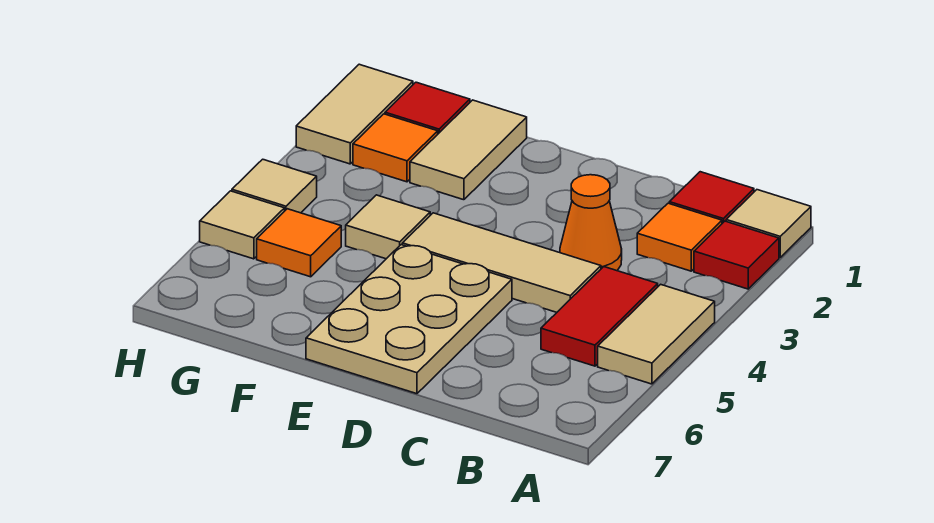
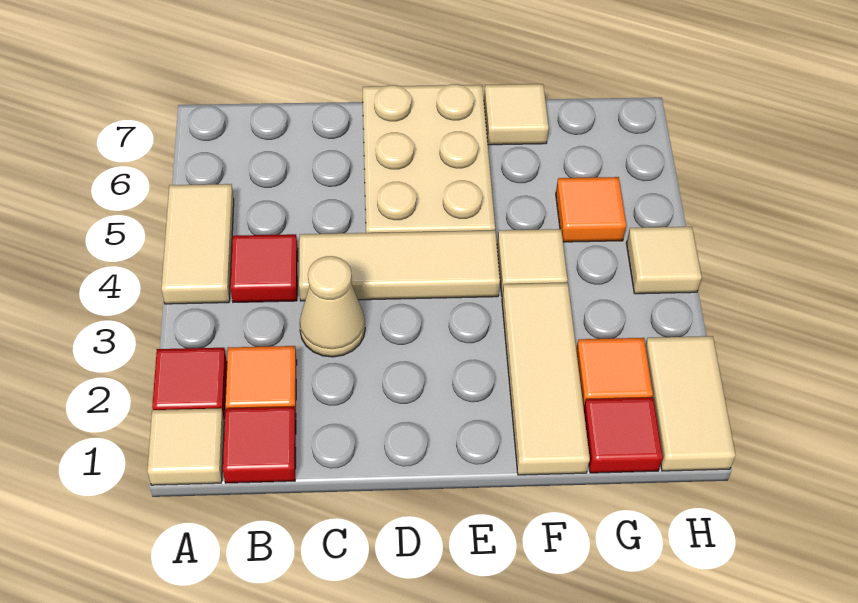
red 1x2 tile [541,267,658,366] -> red 1x1 tile [230,234,298,302]
orange 1x1 cone [560,175,622,271] -> tan 1x1 cone [300,256,365,357]
tan 1x2 tile [410,100,527,200] -> tan 1x3 tile [502,283,590,475]
tan 1x1 tile [200,191,285,259] -> tan 1x1 tile moved to [484,84,549,145]

